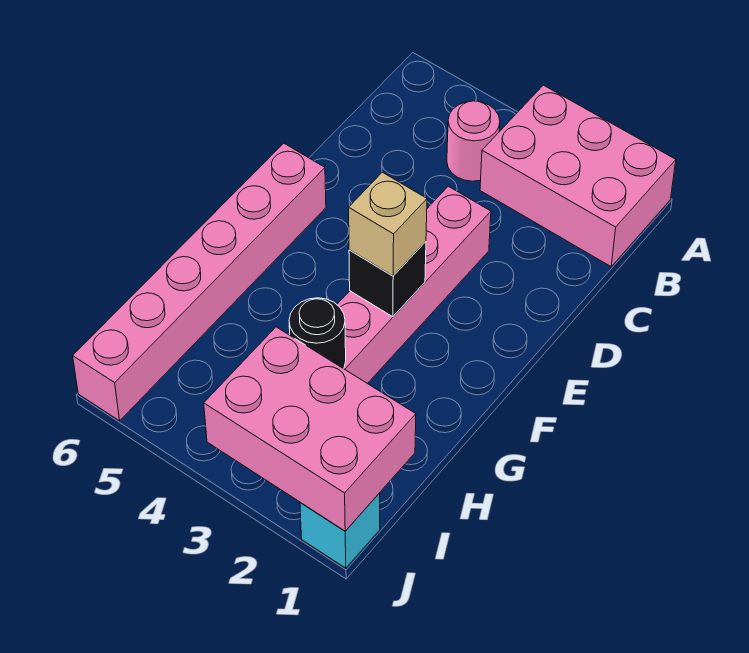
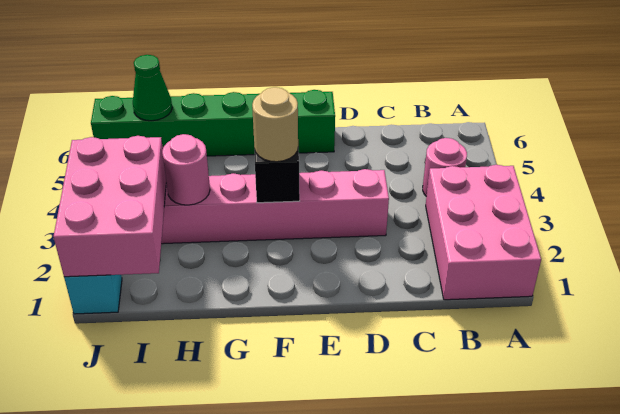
pink 1x6 brick [73,143,326,421] -> green 1x6 brick [91,90,335,156]
tan 1x1 brick [349,172,427,276] -> tan 1x1 round brick [252,87,298,162]
black 1x1 round brick [289,298,346,369] -> pink 1x1 round brick [162,134,210,205]
none -> green 1x1 cone [133,55,172,121]

